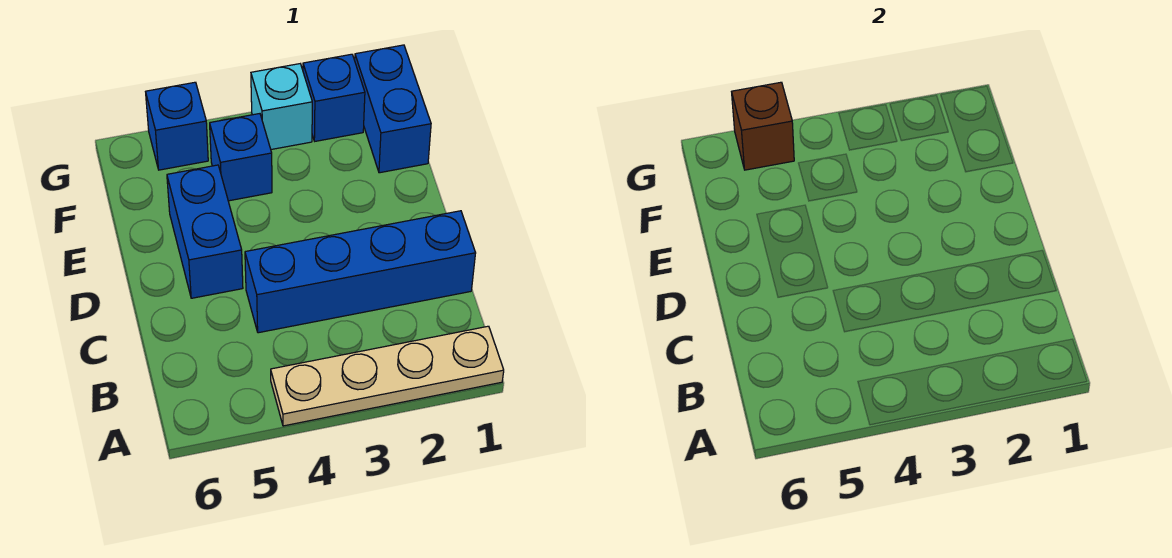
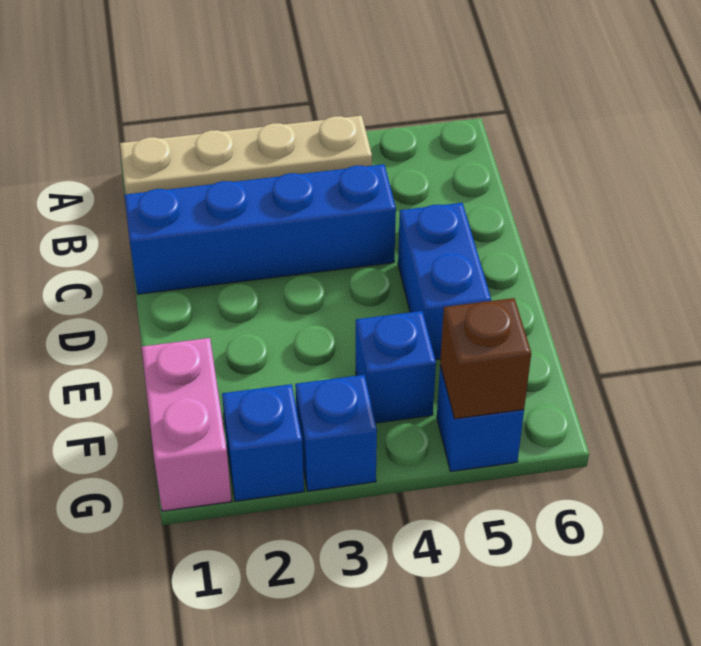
blue 1x2 brick [355,45,431,173] -> pink 1x2 brick [142,338,231,511]
cyan 1x1 brick [251,64,312,150] -> blue 1x1 brick [295,375,377,491]

